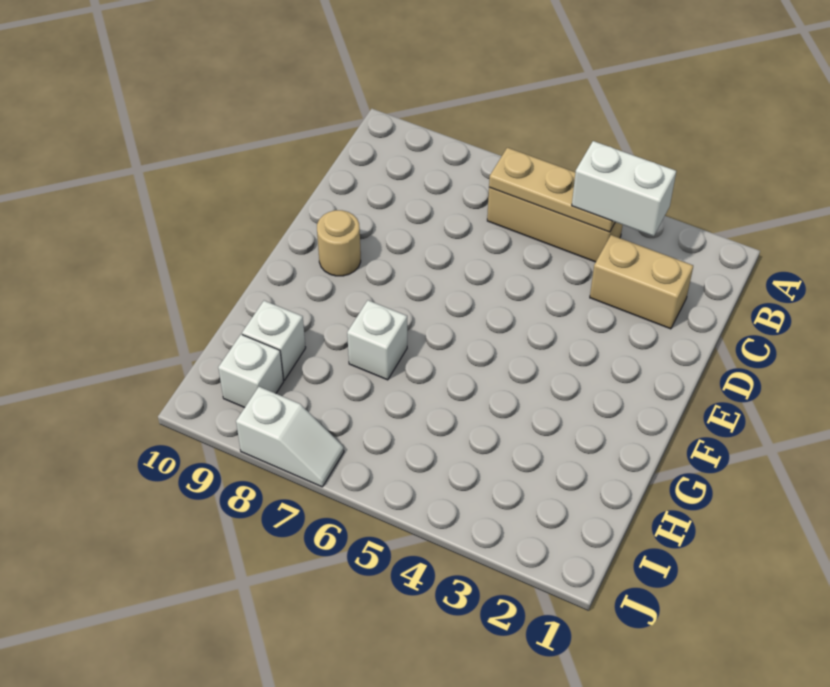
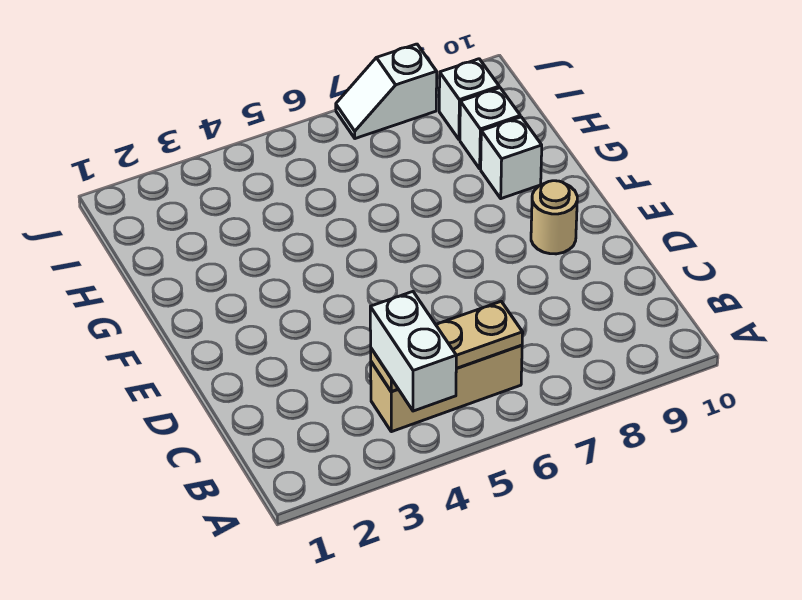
white 1x2 brick [572,141,676,236] -> white 1x2 brick turned to [370,292,457,411]
tan 1x2 brick [590,235,693,329] -> none
white 1x1 brick [347,300,407,380] -> white 1x1 brick moved to [481,117,542,199]

